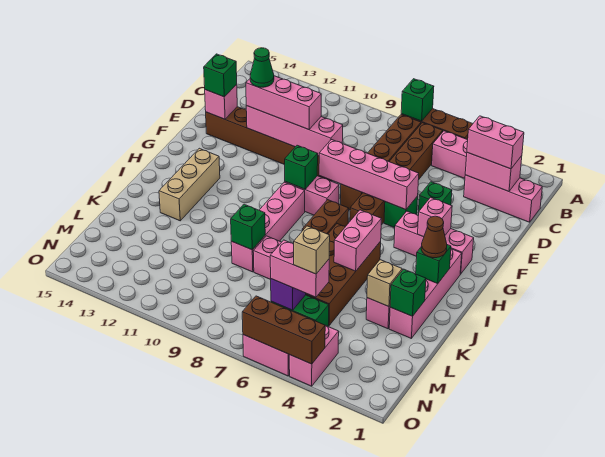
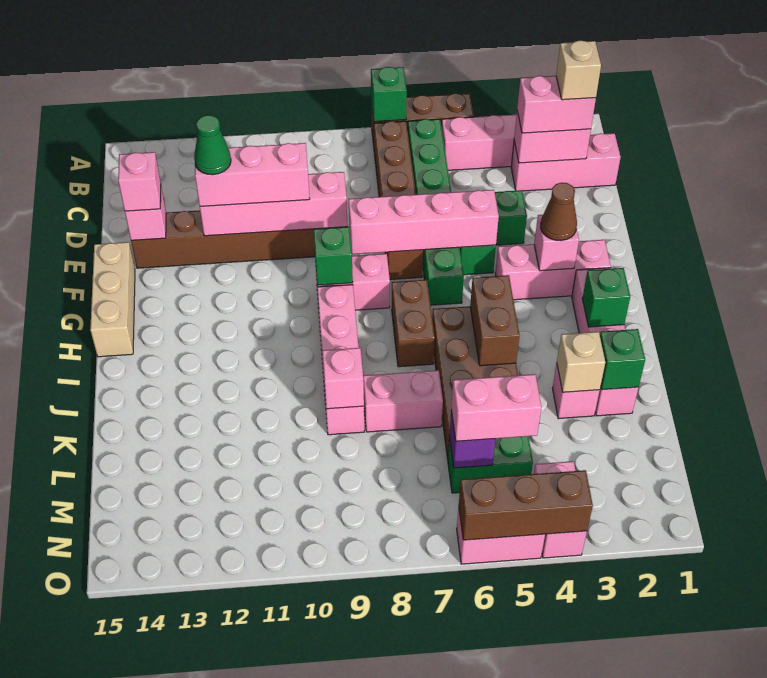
brown 1x6 brick [350,123,443,225] -> green 1x6 brick [408,119,464,305]
green 1x1 brick [204,54,237,97] -> pink 1x1 brick [118,152,161,211]
tan 1x3 brick [159,148,220,221] -> tan 1x3 brick moved to [90,242,135,357]
brown 1x1 cone [421,216,447,258] -> brown 1x1 cone moved to [541,183,577,241]
pink 1x2 brick [334,210,381,271] -> brown 1x2 brick [470,275,520,366]
green 1x1 brick [231,204,265,250] -> pink 1x1 brick [322,348,364,409]
tan 1x1 brick [294,226,330,274] -> tan 1x1 brick moved to [556,40,601,100]

